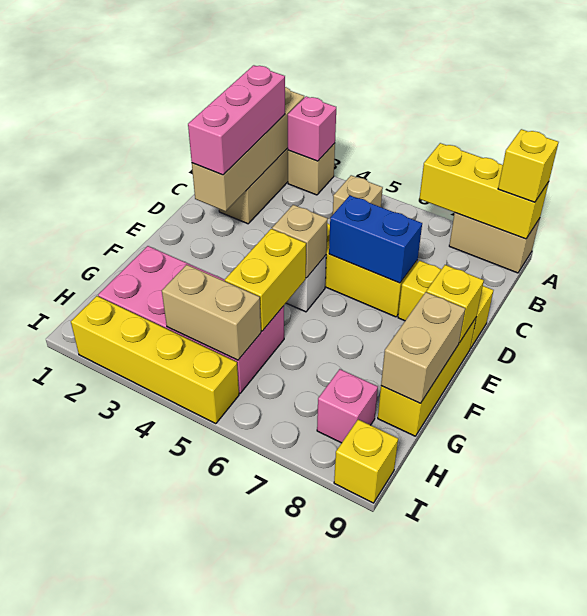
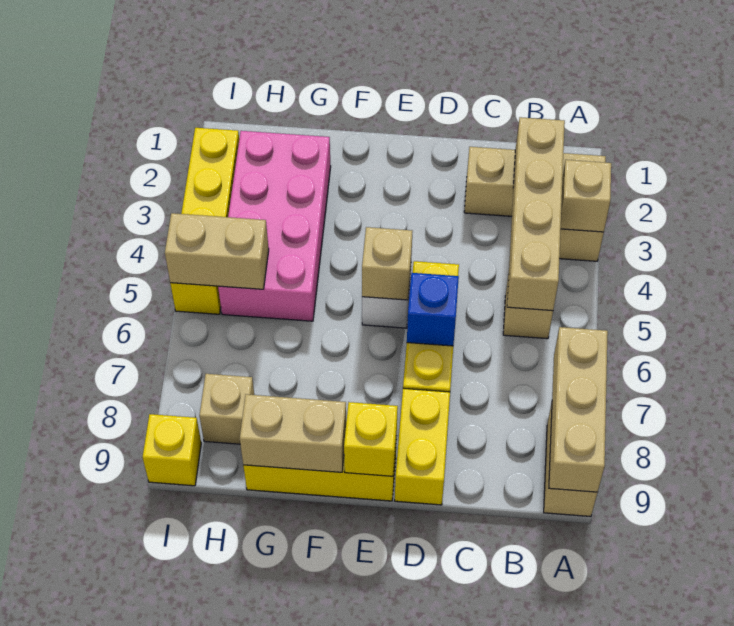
tan 1x4 brick [192,87,304,211] -> tan 1x4 brick turned to [507,117,565,311]
pink 1x1 brick [288,96,336,161] -> tan 1x1 brick [561,160,611,232]
yellow 1x3 brick [419,143,549,239] -> tan 1x3 brick [549,327,608,492]
yellow 1x1 brick [498,129,558,202] -> none
pink 1x3 brick [188,65,285,175] -> none
blue 1x2 brick [329,195,422,283] -> blue 1x1 brick [407,273,459,346]
yellow 1x2 brick [225,229,306,331] -> none
tan 1x2 brick [162,265,261,360] -> tan 1x2 brick turned to [165,213,269,289]
pink 1x1 brick [317,369,378,443] -> tan 1x1 brick [199,374,254,444]

